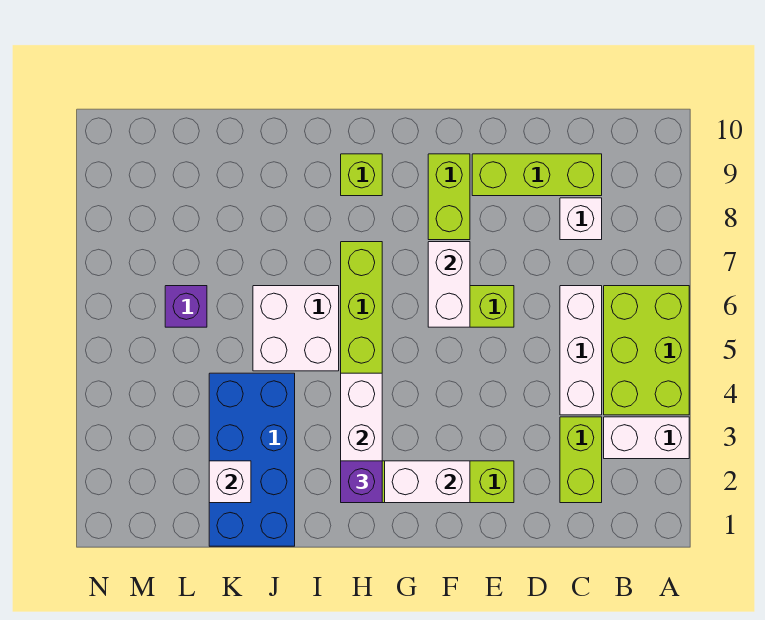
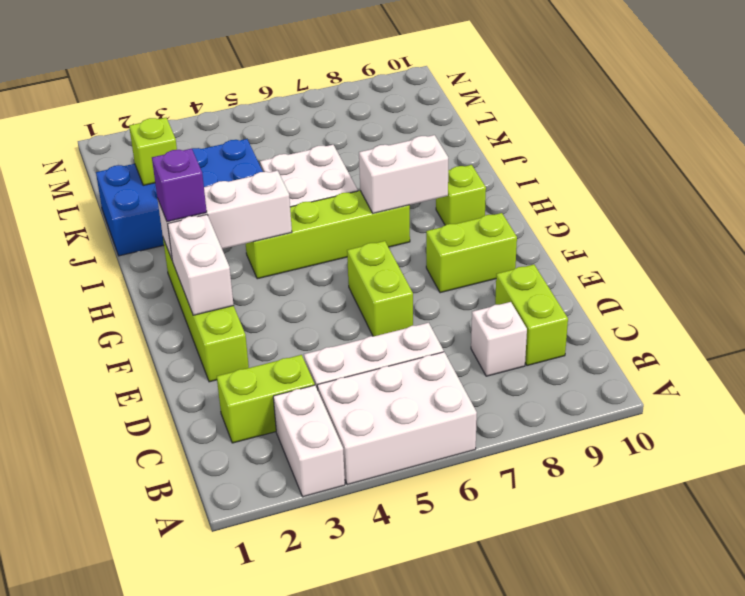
lime 2x3 brick [604,286,689,415] -> white 2x3 brick [317,352,477,485]
lime 1x3 brick [472,154,602,196] -> lime 1x2 brick [495,265,568,366]
white 1x2 brick [428,242,470,327] -> white 1x2 brick moved to [359,135,448,213]
white 1x1 brick [209,461,251,503] -> lime 1x1 brick [129,118,177,185]
purple 1x1 brick [165,286,207,327] -> none

